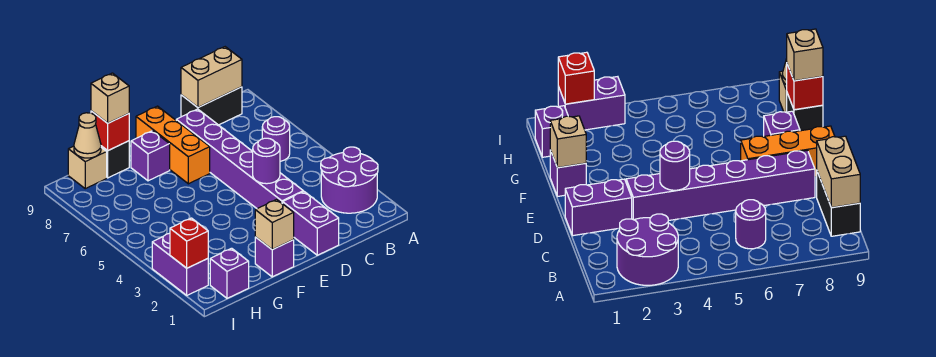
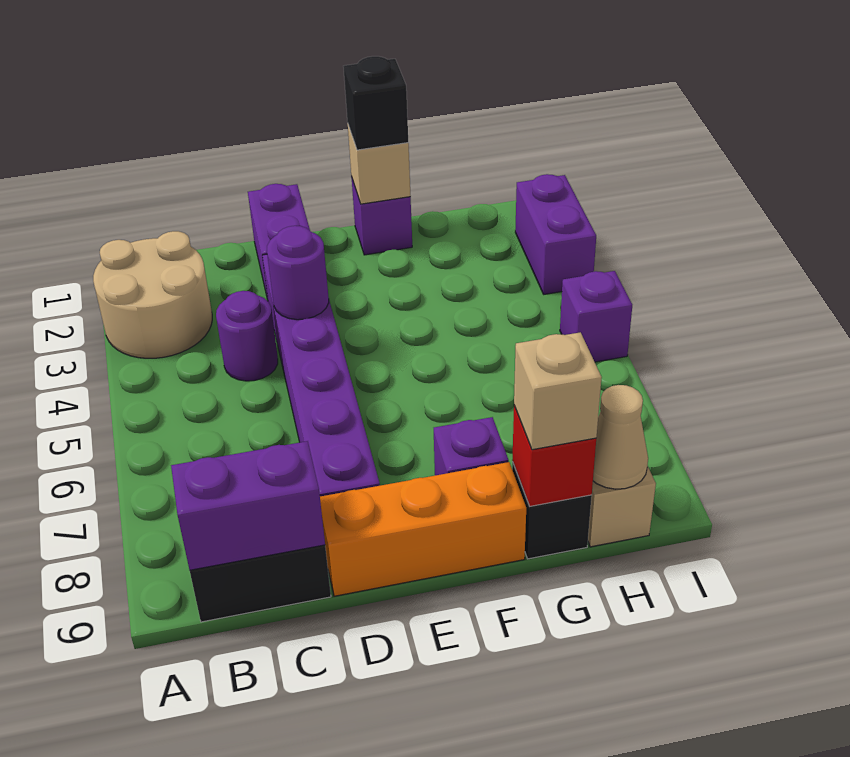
purple 2x2 round brick [321,147,378,213] -> tan 2x2 round brick [93,231,212,358]
purple 1x1 round brick [262,117,290,161] -> purple 1x1 round brick moved to [216,291,278,381]
tan 1x2 brick [181,47,242,107] -> purple 1x2 brick [171,441,325,570]
orange 1x3 brick [136,106,210,184] -> orange 1x3 brick turned to [320,462,526,596]
none -> black 1x1 brick [343,56,408,150]
purple 1x1 brick [210,248,249,298] -> purple 1x1 brick moved to [560,271,632,362]
red 1x1 brick [170,218,208,268] -> none

